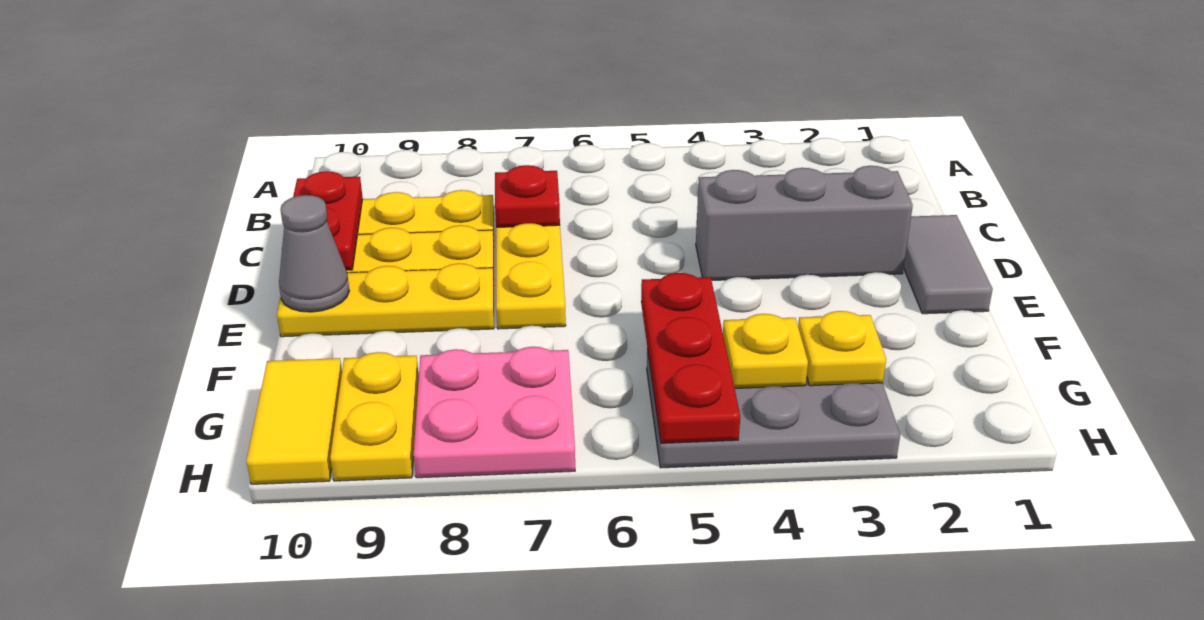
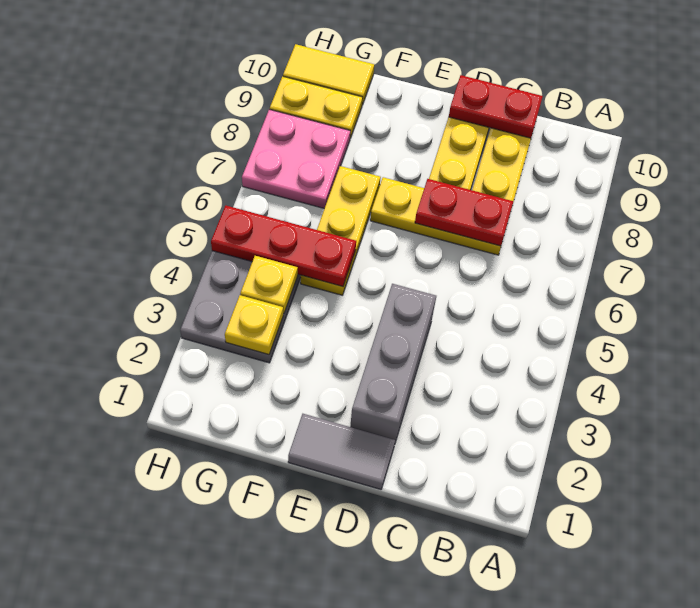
red 1x1 plate [495,165,560,227] -> red 1x2 plate [415,179,513,246]
yellow 1x3 plate [277,263,494,337] -> yellow 1x3 plate moved to [301,166,381,295]
grey 1x1 cone [279,195,349,312] -> none

